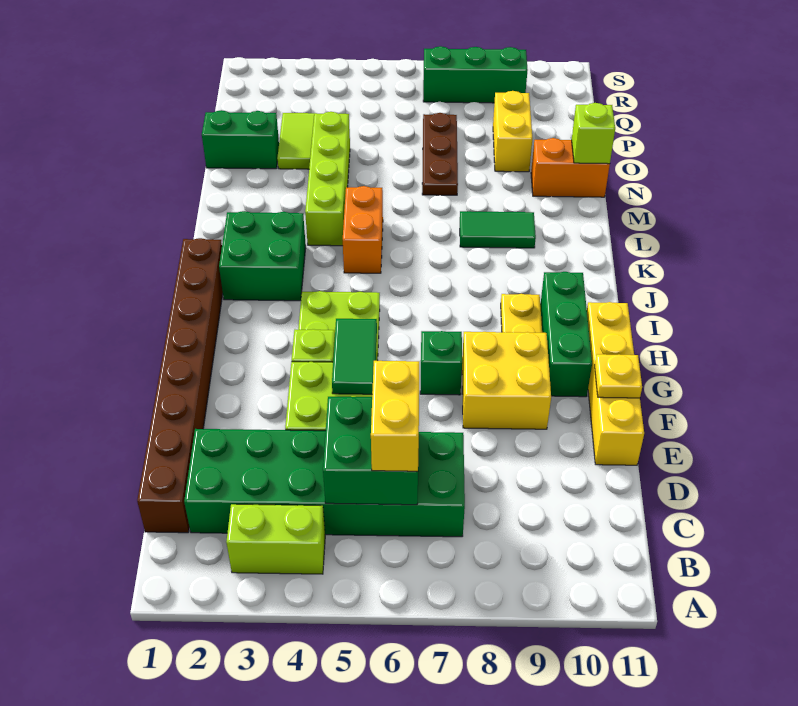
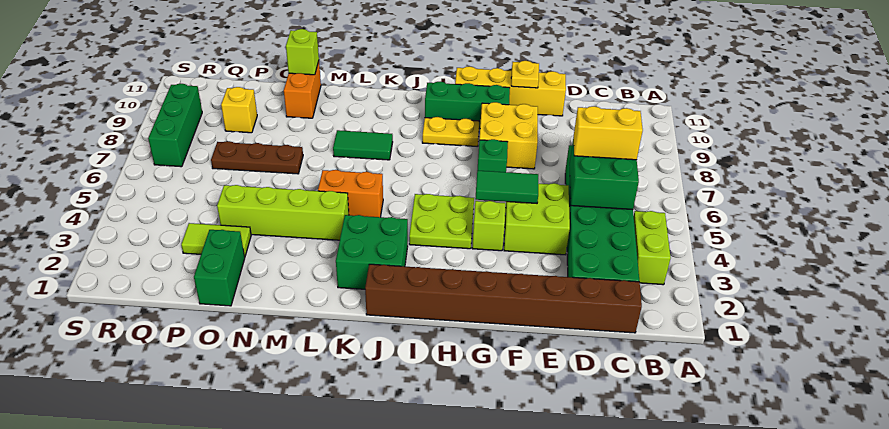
green 1x2 tile [460,211,536,248] -> green 1x2 tile turned to [333,130,393,160]
yellow 1x2 brick [493,91,532,172] -> yellow 1x1 brick [221,87,257,133]

